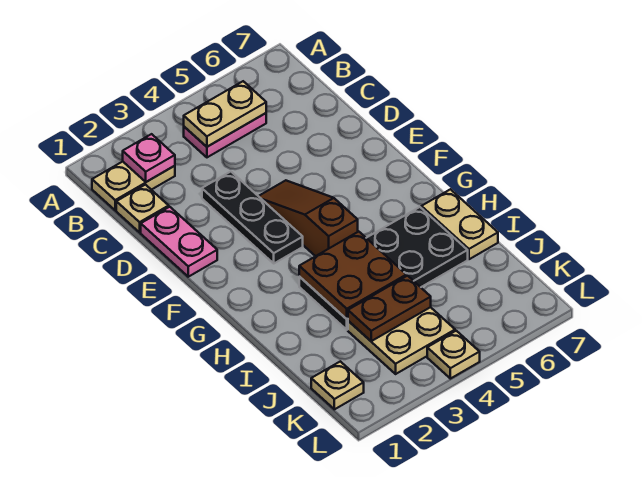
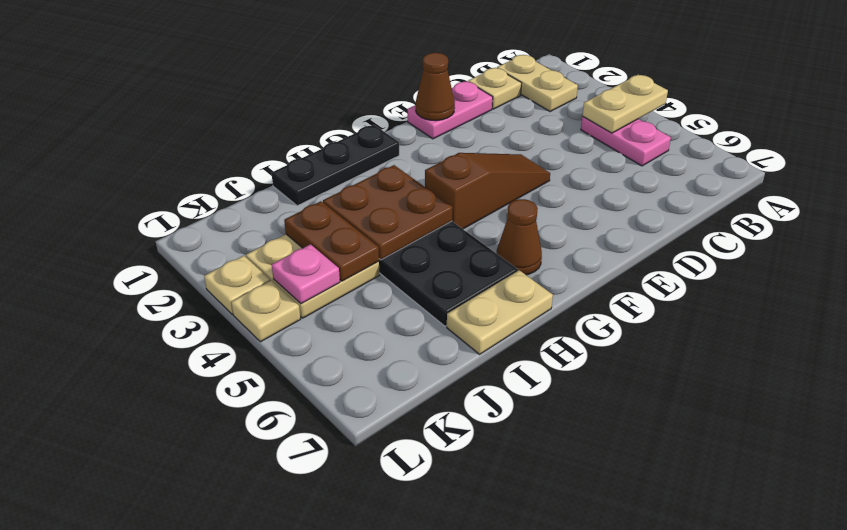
pink 1x1 plate [123,134,175,182] -> pink 1x1 plate moved to [272,244,340,304]
tan 1x2 plate [184,81,266,147] -> tan 1x2 plate turned to [582,75,668,133]
black 1x3 plate [202,172,303,263] -> black 1x3 plate moved to [272,125,399,206]
none -> brown 1x1 cone [416,53,455,121]
none -> brown 1x1 cone [497,199,542,275]
tan 1x1 plate [311,361,364,409] -> tan 1x1 plate moved to [204,256,270,314]

